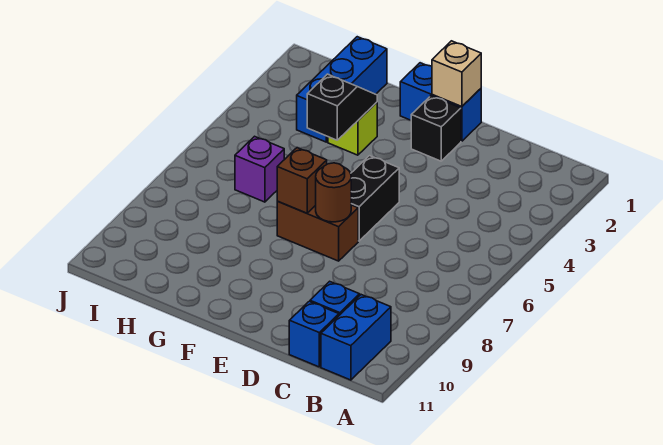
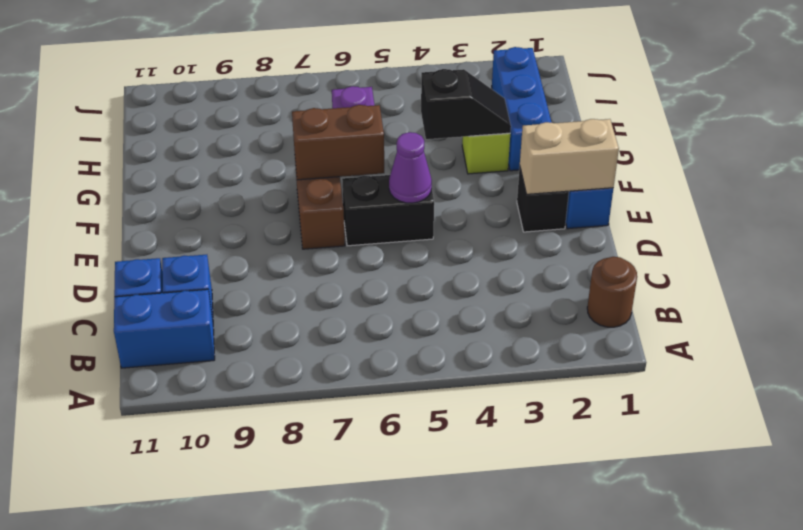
tan 1x1 brick [432,41,481,107] -> tan 1x2 brick [520,119,619,194]
none -> purple 1x1 cone [389,132,432,203]
brown 1x1 round brick [316,163,351,222] -> brown 1x1 round brick moved to [587,257,637,327]
brown 1x1 brick [277,148,327,213] -> brown 1x2 brick [292,105,384,180]
blue 1x3 brick [297,37,387,142] -> blue 1x3 brick turned to [492,47,552,171]

